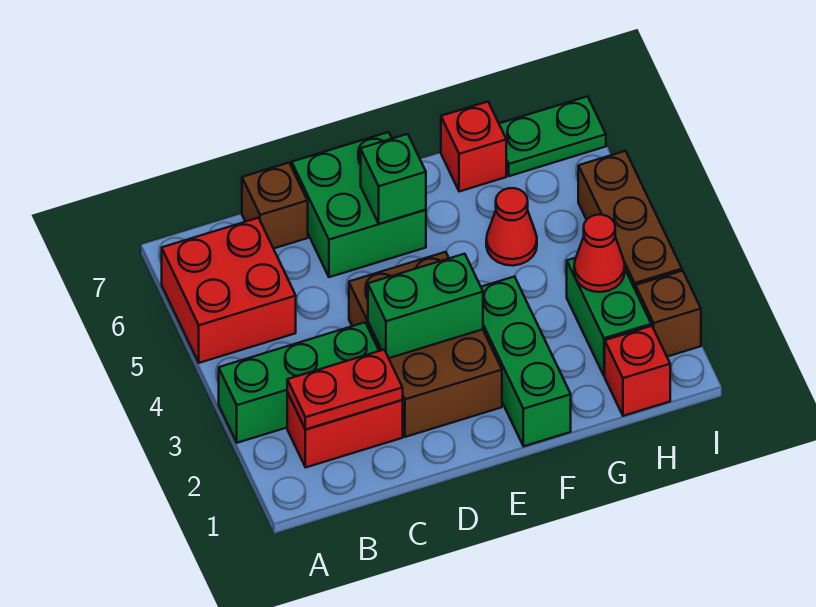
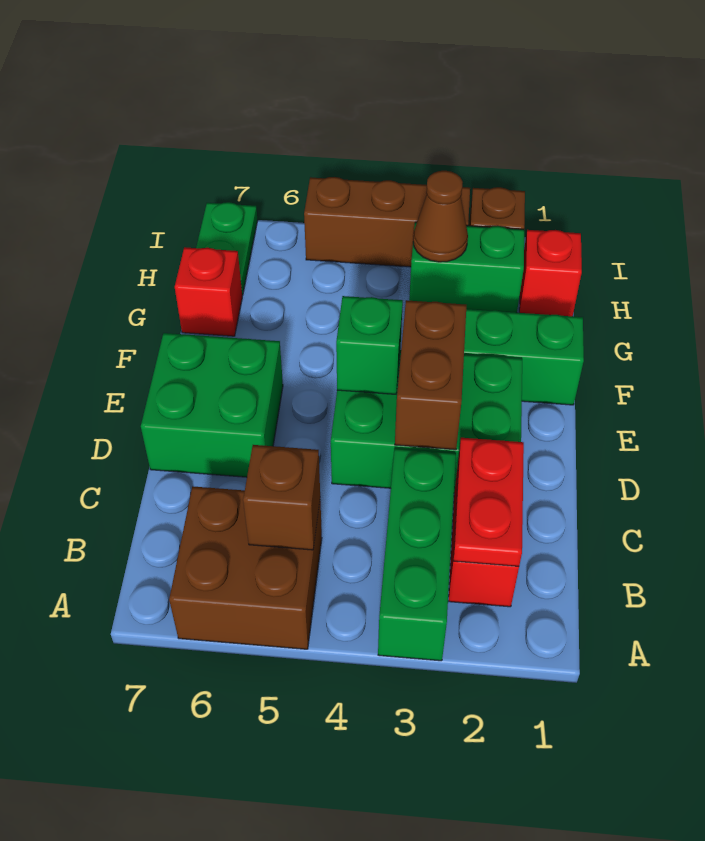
red 2x2 brick [162,218,296,363] -> brown 2x2 brick [169,486,322,649]
brown 1x1 brick [242,163,308,249] -> brown 1x1 brick moved to [243,445,320,550]
brown 2x3 brick [349,252,502,437] -> green 2x3 brick [331,350,522,493]
green 1x2 brick [368,254,483,358] -> brown 1x2 brick [395,300,466,450]
green 1x1 brick [361,134,426,224] -> green 1x1 brick moved to [336,296,403,394]
red 1x1 cone [486,188,537,266] -> none
red 1x1 cone [574,215,625,292] -> brown 1x1 cone [413,171,468,262]

